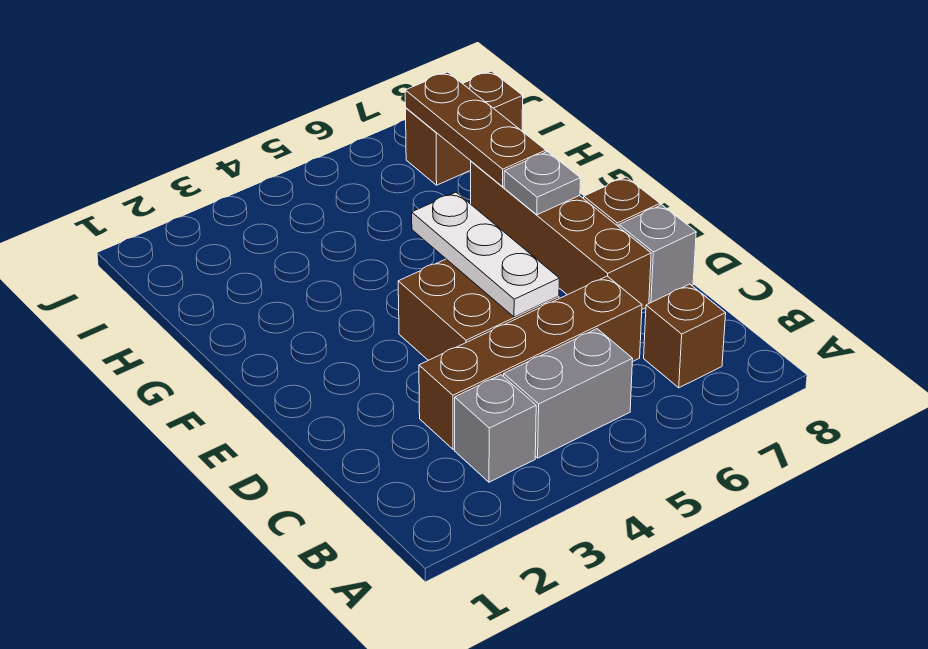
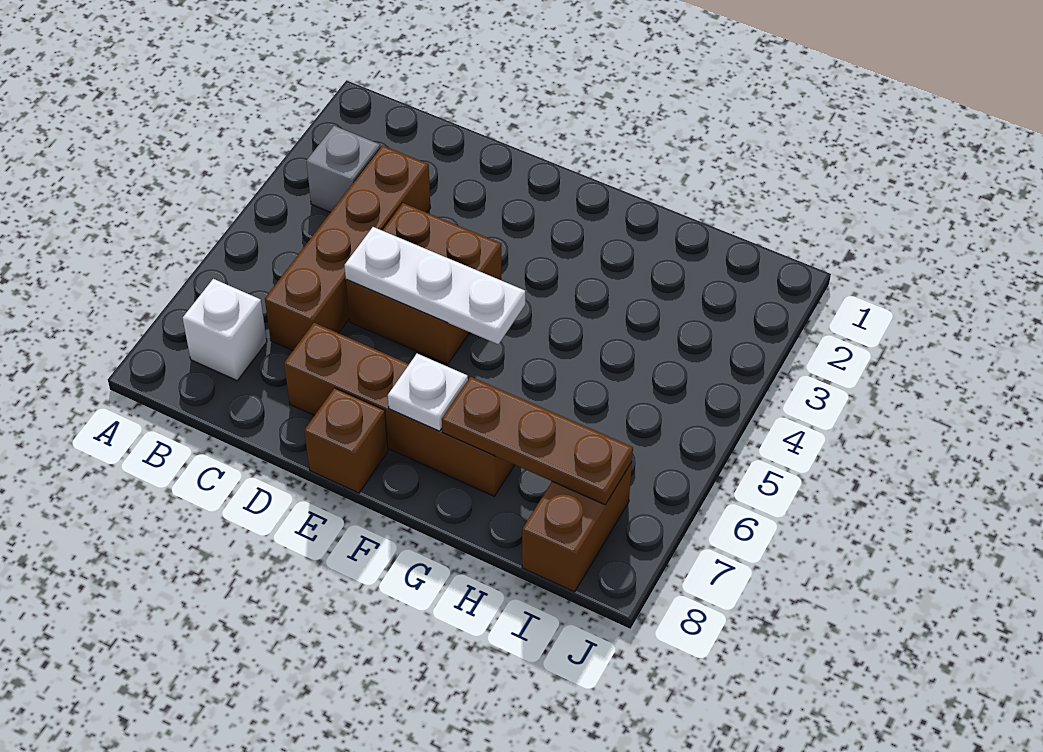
grey 1x2 brick [504,329,633,458] -> none
brown 1x1 brick [644,284,726,388] -> white 1x1 brick [183,279,267,381]
grey 1x1 brick [619,205,696,303] -> none
grey 1x1 plate [504,152,580,215] -> white 1x1 plate [388,354,468,431]

